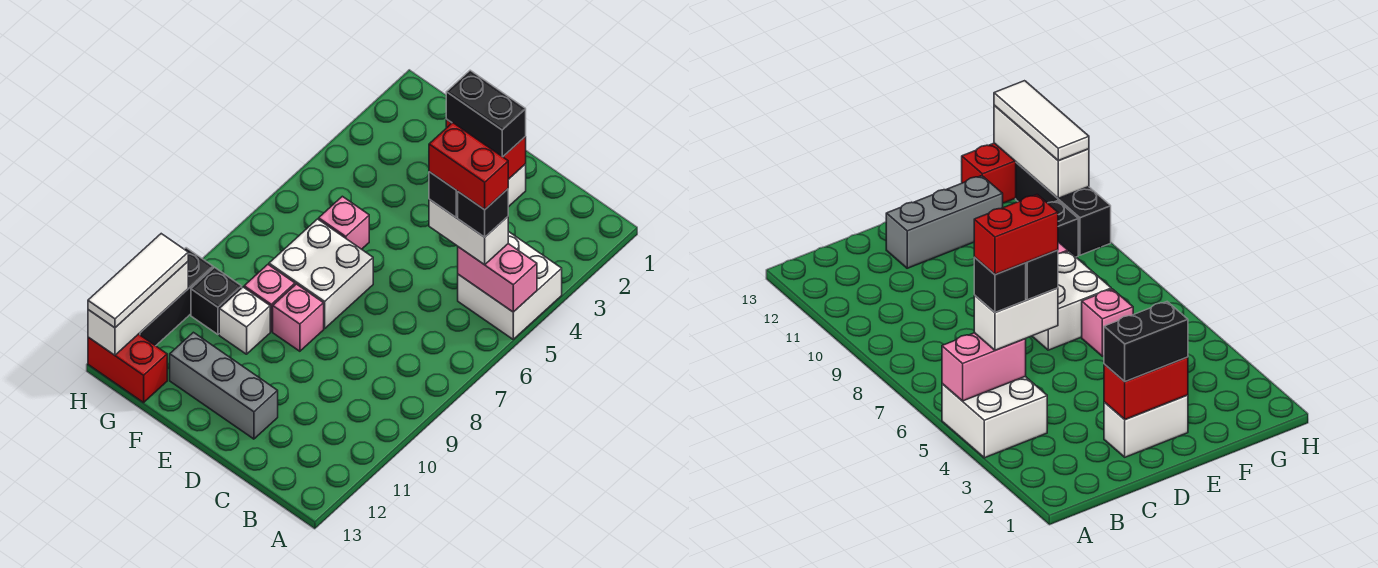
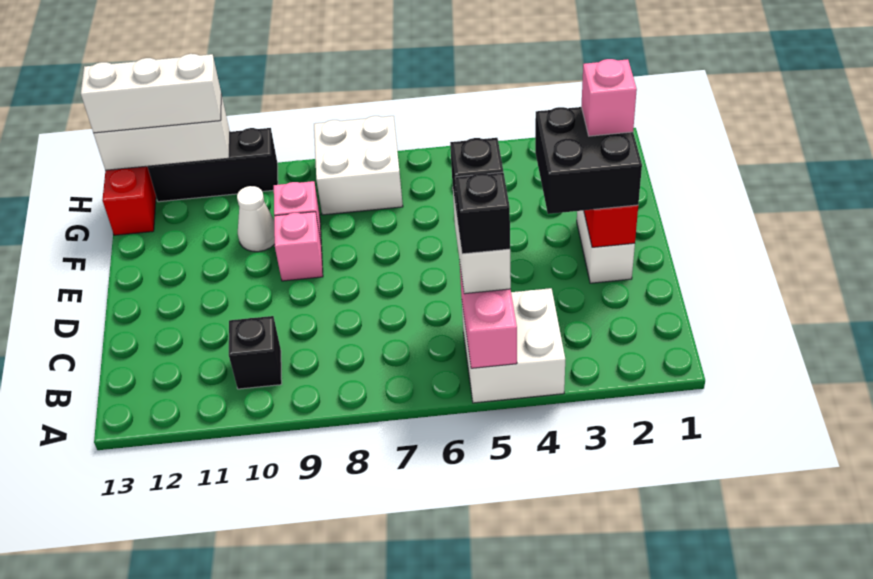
red 1x2 brick [429,123,508,210] -> none
black 1x2 brick [446,70,526,157] -> black 2x2 brick [535,107,642,214]
grey 1x3 brick [170,332,278,439] -> none
white 2x2 brick [269,219,373,329] -> white 2x2 brick moved to [314,116,403,215]
pink 1x1 brick [319,196,369,249] -> pink 1x1 brick moved to [581,59,637,136]
white 1x1 brick [219,287,270,354] -> white 1x1 cone [237,186,275,252]
black 1x1 brick [191,267,242,334] -> black 1x1 brick moved to [229,316,282,389]
white 1x3 tile [88,234,188,328] -> white 1x3 brick [81,54,221,133]

